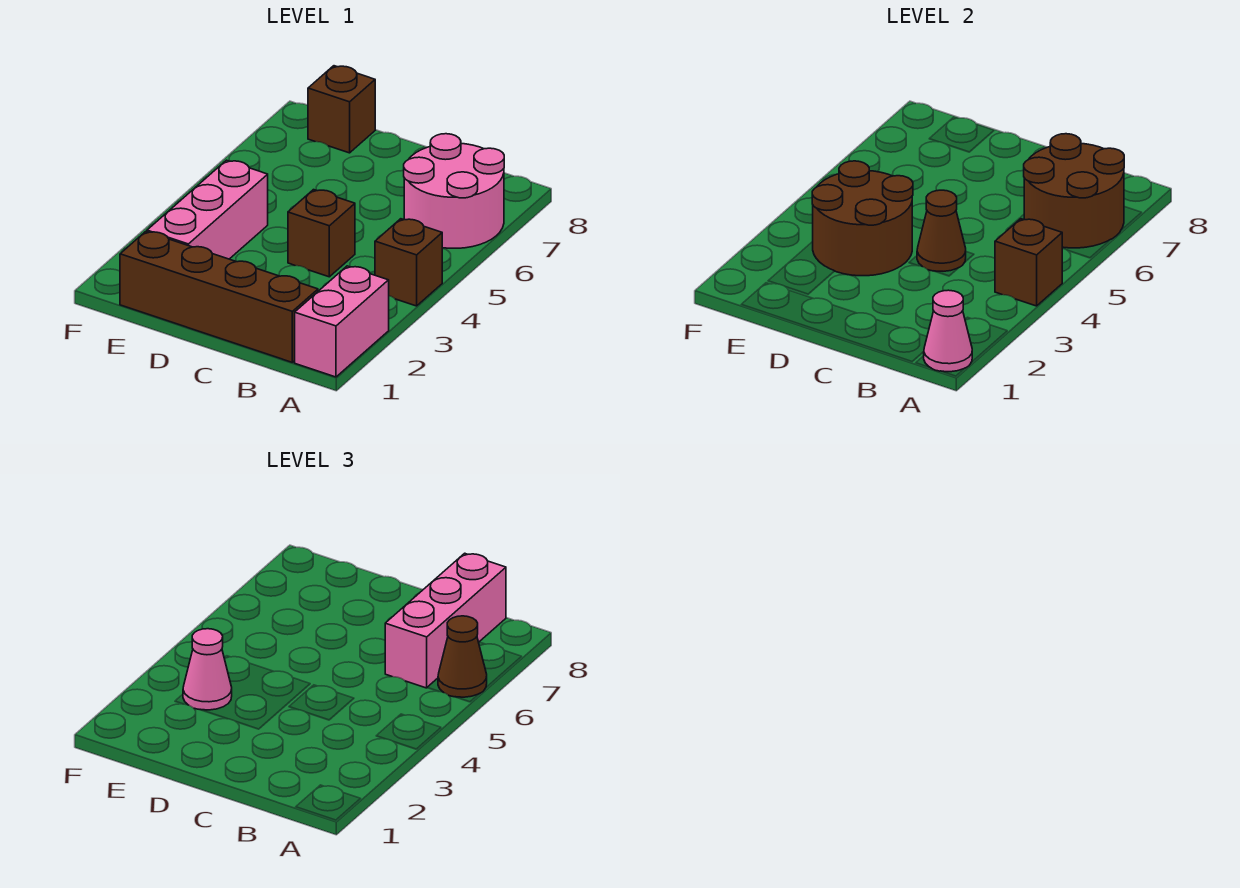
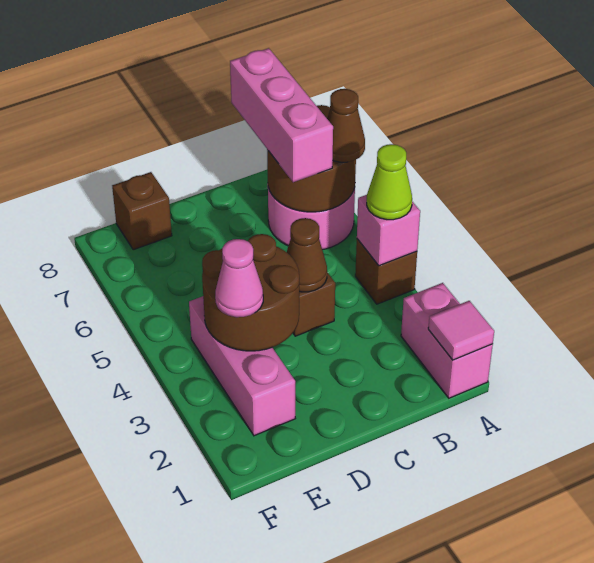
pink 1x1 cone [924,290,972,372] -> pink 1x1 tile [428,301,494,360]
brown 1x1 brick [995,219,1062,306] -> pink 1x1 brick [357,195,420,266]
none -> lime 1x1 cone [367,144,412,220]
brown 1x4 brick [120,232,318,362] -> none

